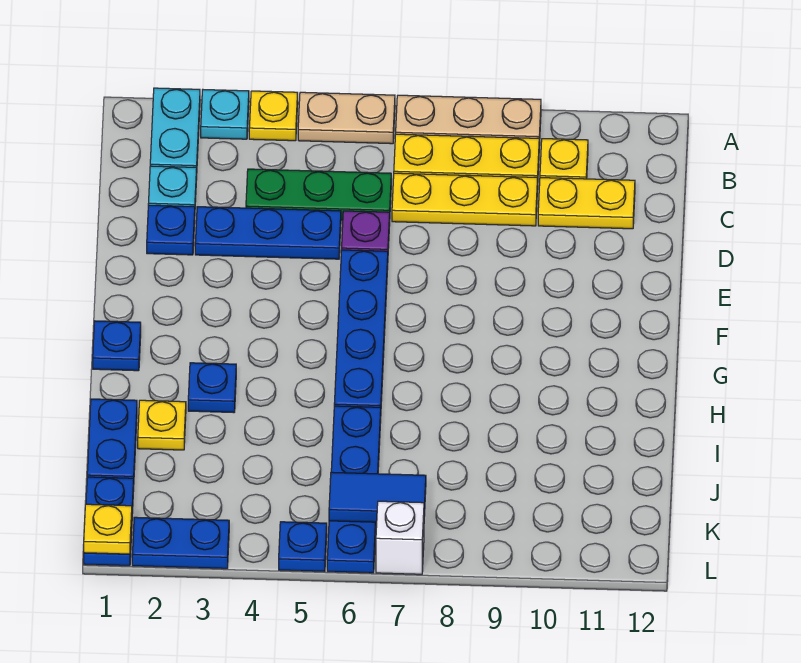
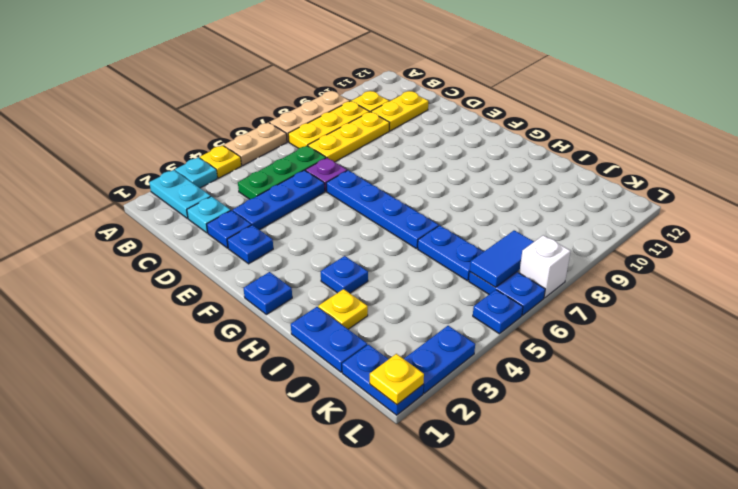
none -> blue 1x1 plate [227,225,273,264]

